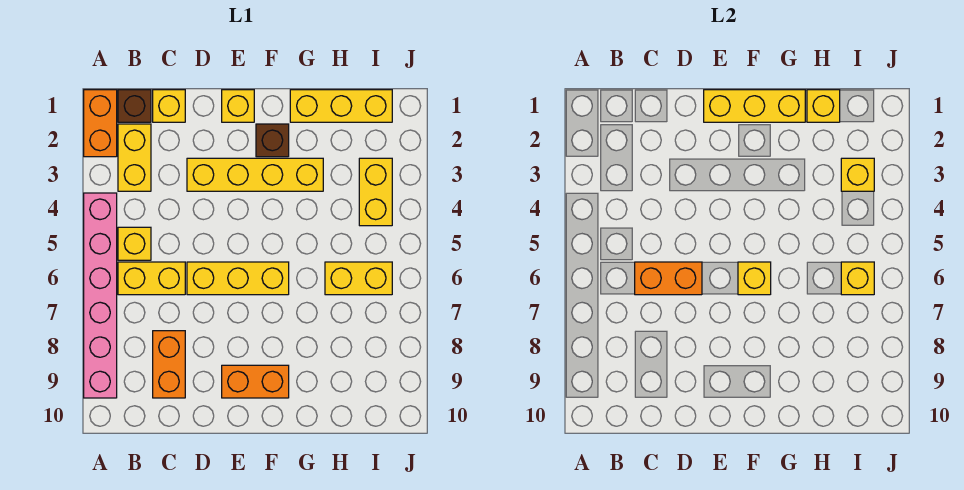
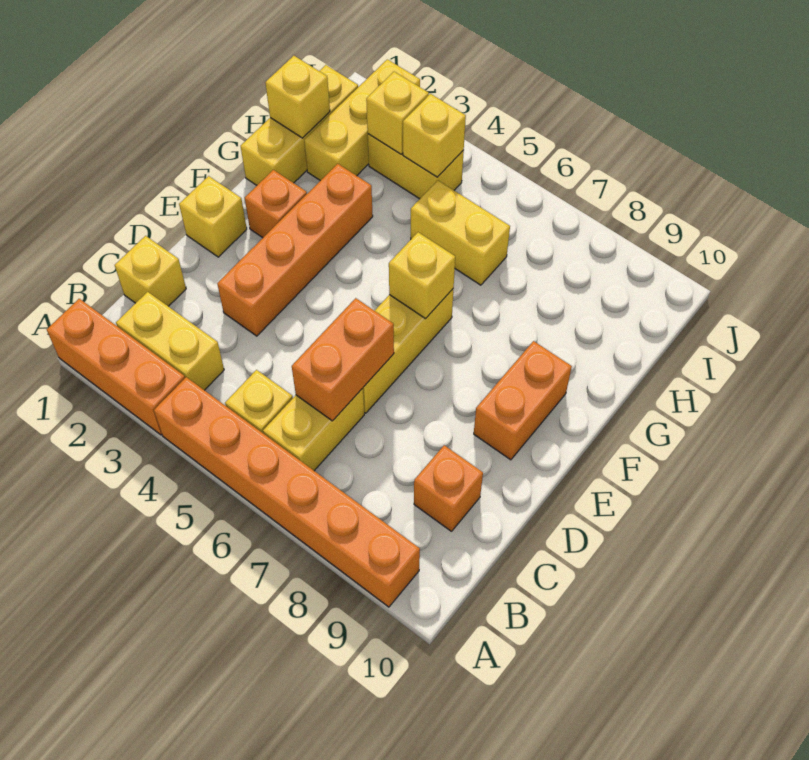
orange 1x2 brick [84,90,117,157] -> orange 1x3 brick [47,299,185,435]
pink 1x6 brick [84,193,117,398] -> orange 1x6 brick [154,377,420,607]
brown 1x1 brick [118,90,151,122] -> none
orange 1x2 brick [153,331,185,398] -> orange 1x1 brick [414,445,483,531]
yellow 1x4 brick [187,158,323,191] -> orange 1x4 brick [217,164,373,336]
yellow 1x3 brick [704,90,805,122] -> yellow 1x3 brick moved to [304,59,420,181]
brown 1x1 brick [256,124,289,157] -> orange 1x1 brick [245,170,307,238]
yellow 1x2 brick [325,262,392,295] -> yellow 1x2 brick turned to [411,180,510,285]
yellow 1x1 brick [841,262,874,295] -> yellow 1x1 brick moved to [403,94,466,177]

